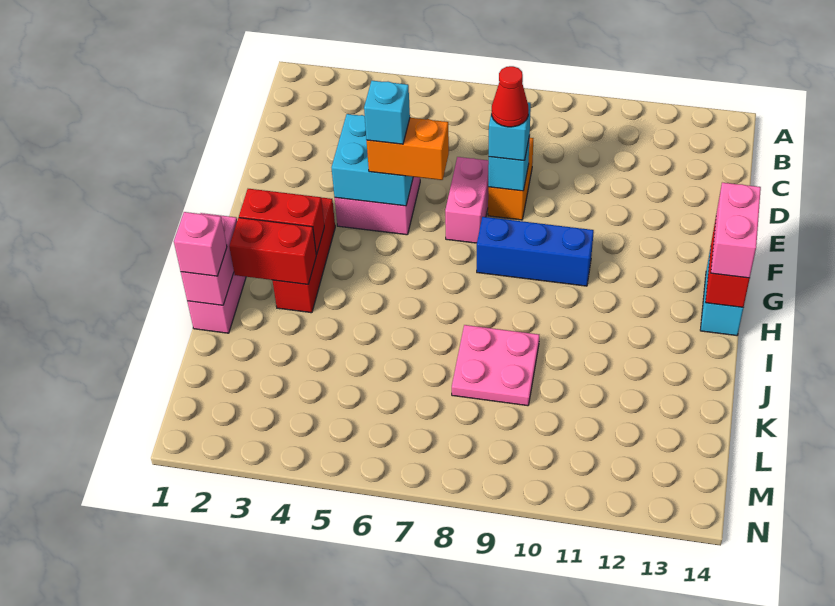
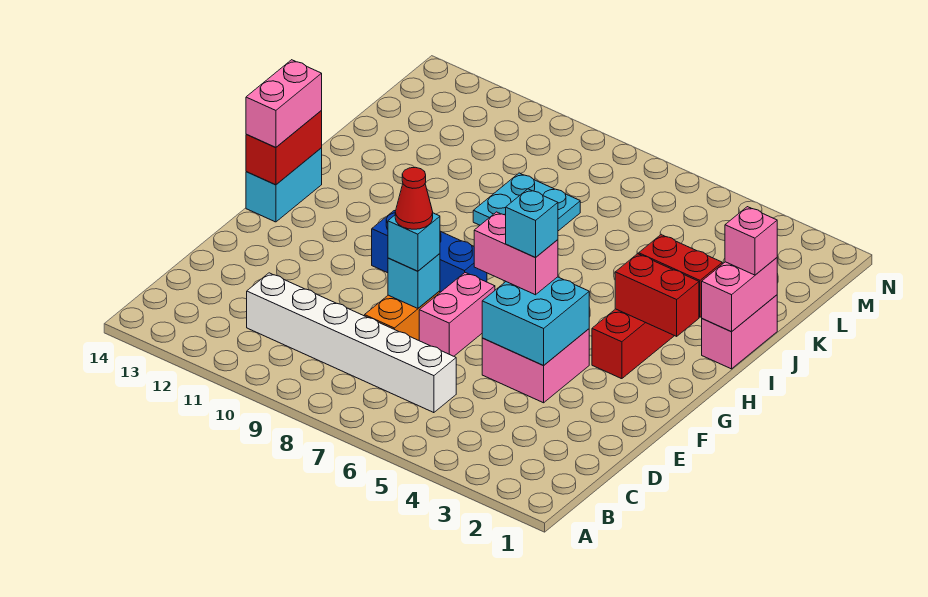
none -> white 1x6 brick [247,273,456,413]
orange 1x2 brick [367,118,449,180] -> pink 1x2 brick [474,212,558,295]
pink 2x2 plate [452,325,539,406] -> cyan 2x2 plate [473,173,580,231]

